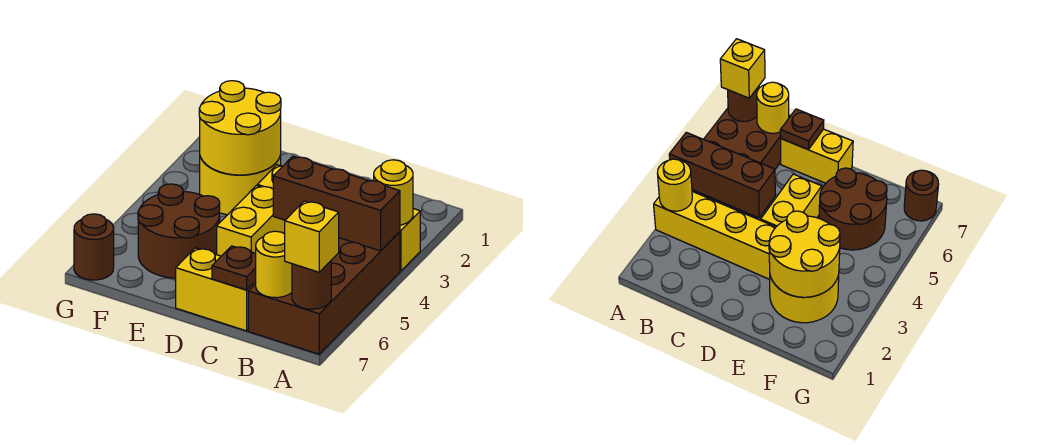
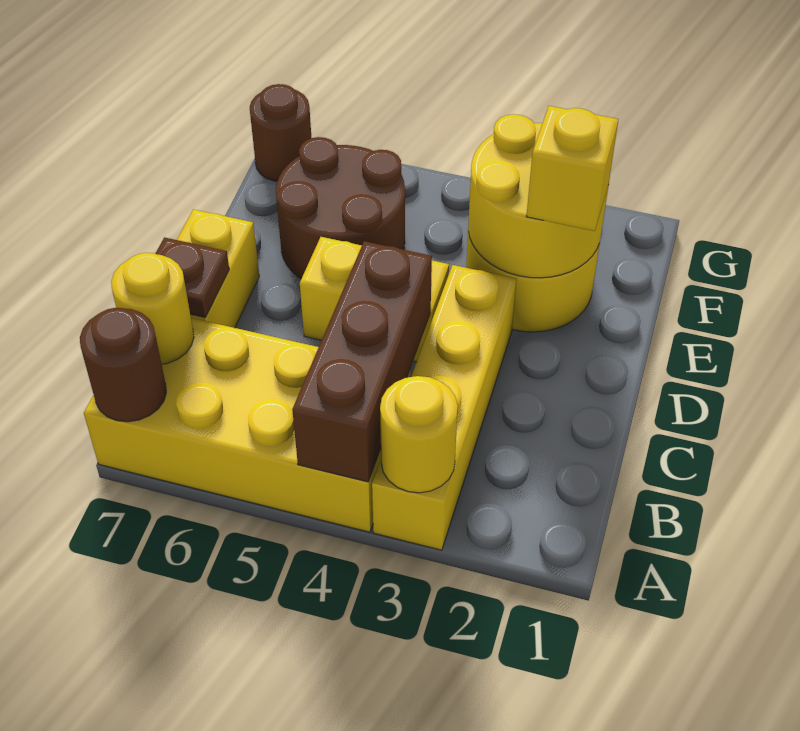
brown 2x4 brick [248,232,400,354] -> yellow 2x4 brick [84,318,411,532]
yellow 1x1 brick [285,201,339,272] -> yellow 1x1 brick moved to [526,106,618,231]

